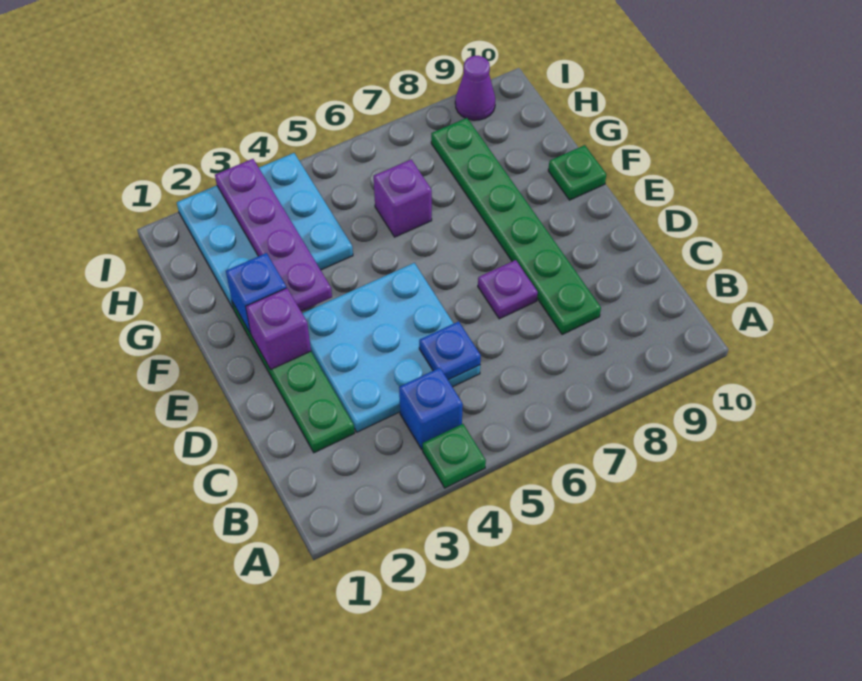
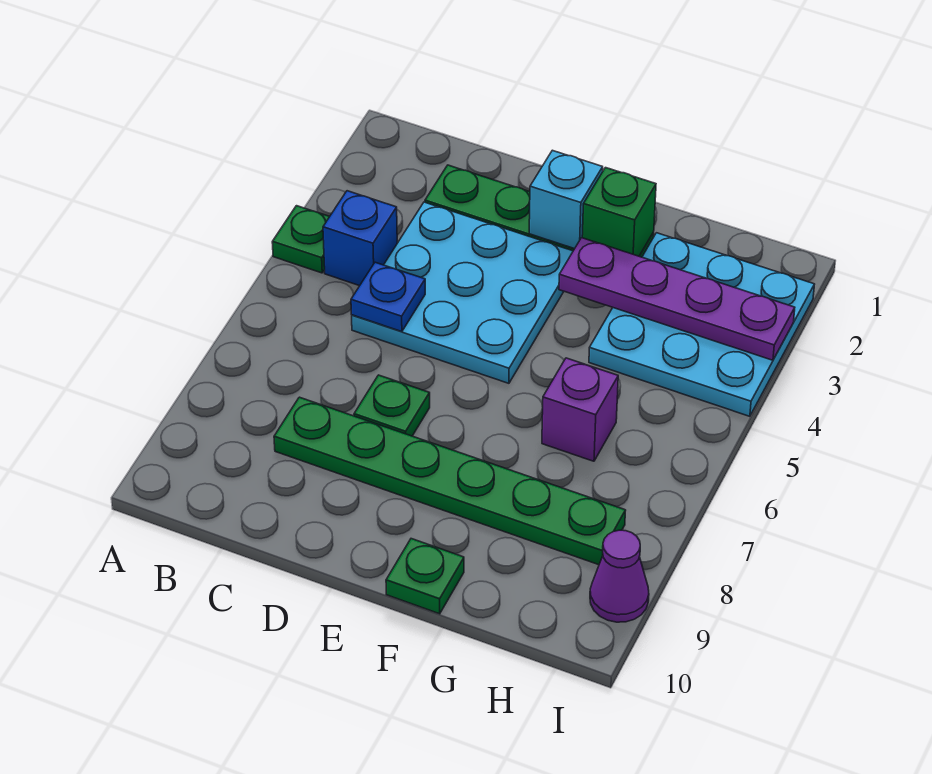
purple 1x1 plate [478,260,538,319] -> green 1x1 plate [354,375,430,436]
purple 1x1 brick [246,288,311,369] -> cyan 1x1 brick [529,150,603,249]
blue 1x1 brick [226,253,286,334] -> green 1x1 brick [582,168,656,256]

